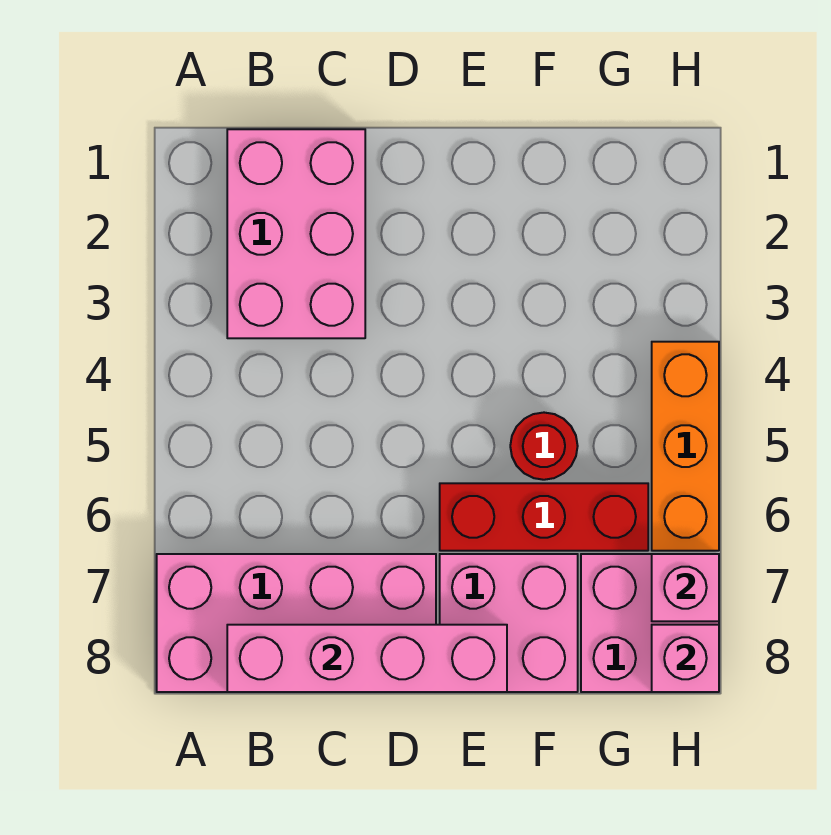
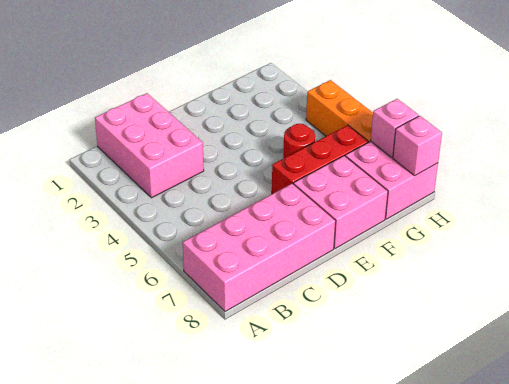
pink 1x4 brick [227,625,507,692] -> none

